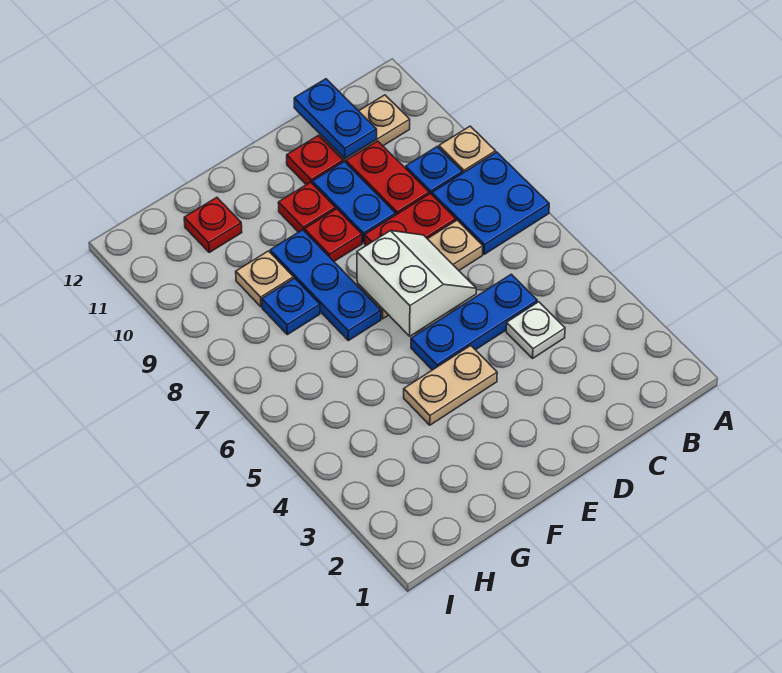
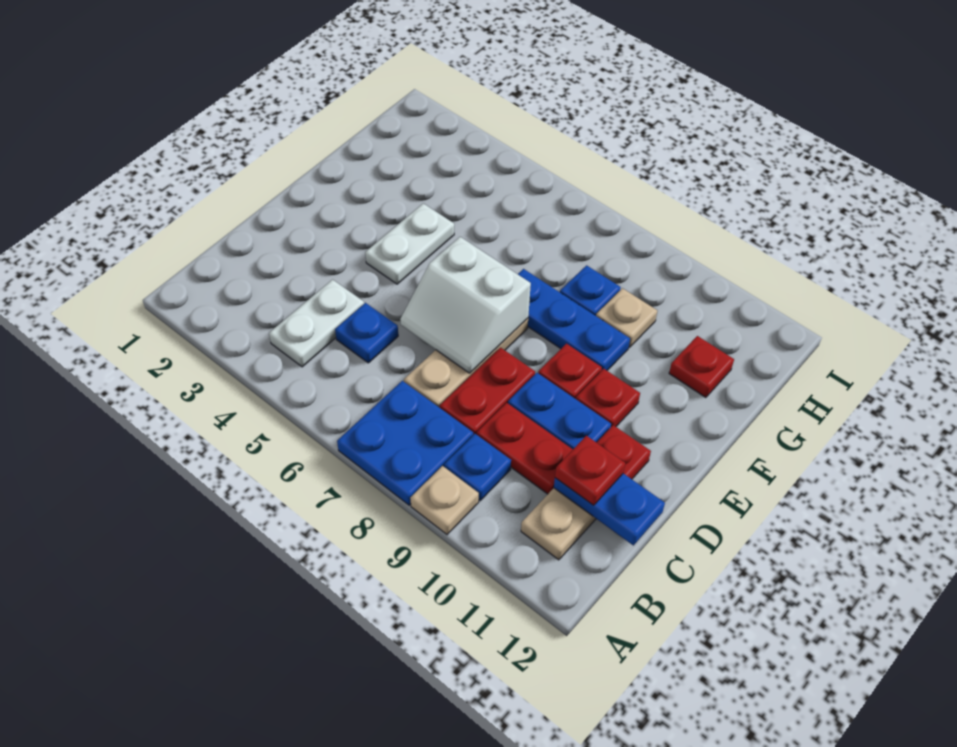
white 1x1 plate [506,302,565,358] -> white 1x2 plate [269,280,364,367]
blue 1x3 plate [411,274,537,370] -> blue 1x1 plate [335,303,398,363]
none -> red 1x1 plate [555,436,625,505]
tan 1x2 plate [404,346,497,425] -> white 1x2 plate [365,203,454,284]

